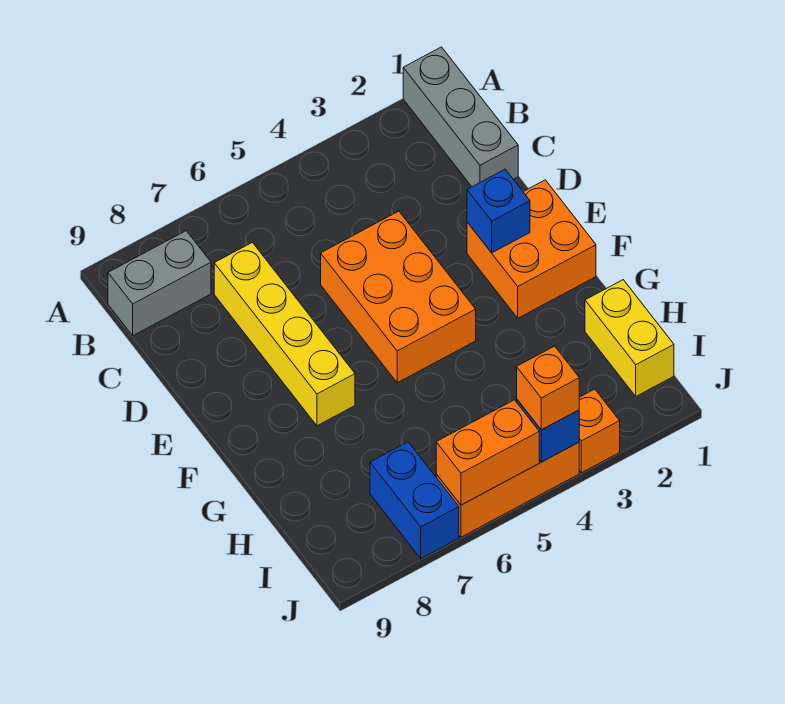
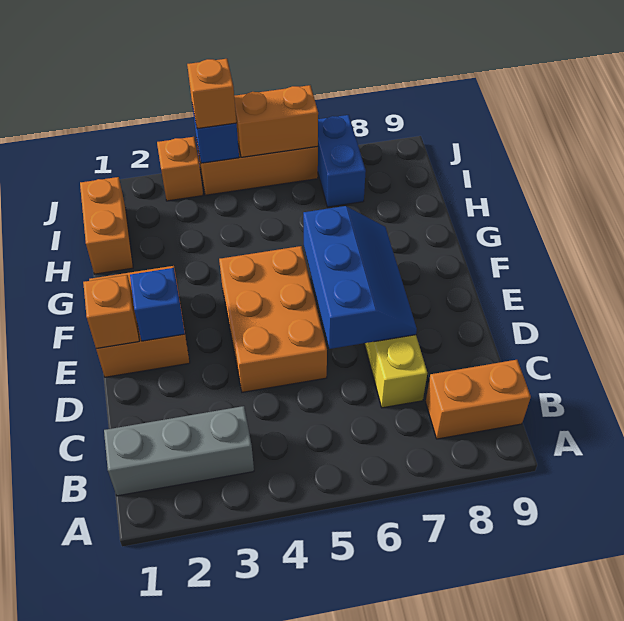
grey 1x3 brick [403,47,518,187] -> grey 1x3 brick turned to [104,406,254,496]
grey 1x2 brick [108,231,211,336] -> orange 1x2 brick [426,360,531,439]
none -> blue 2x3 slope [303,206,417,349]
none -> orange 1x1 brick [83,275,139,349]
yellow 1x2 brick [585,280,674,396] -> orange 1x2 brick [80,177,133,274]

